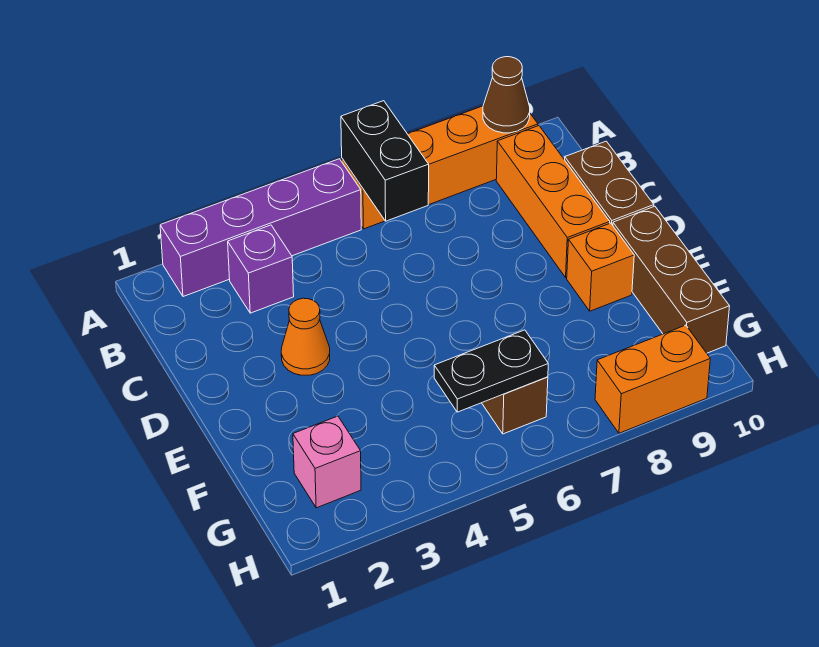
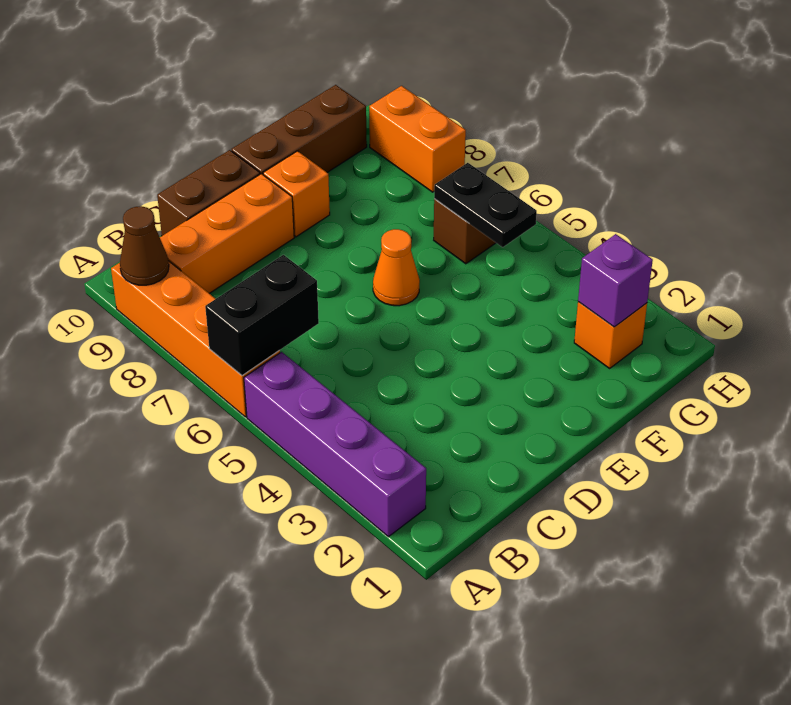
purple 1x1 brick [228,225,294,313] -> purple 1x1 brick moved to [578,234,653,327]
orange 1x1 cone [281,298,330,375] -> orange 1x1 cone moved to [373,229,420,306]
pink 1x1 brick [293,416,361,508] -> orange 1x1 brick [574,302,647,368]

